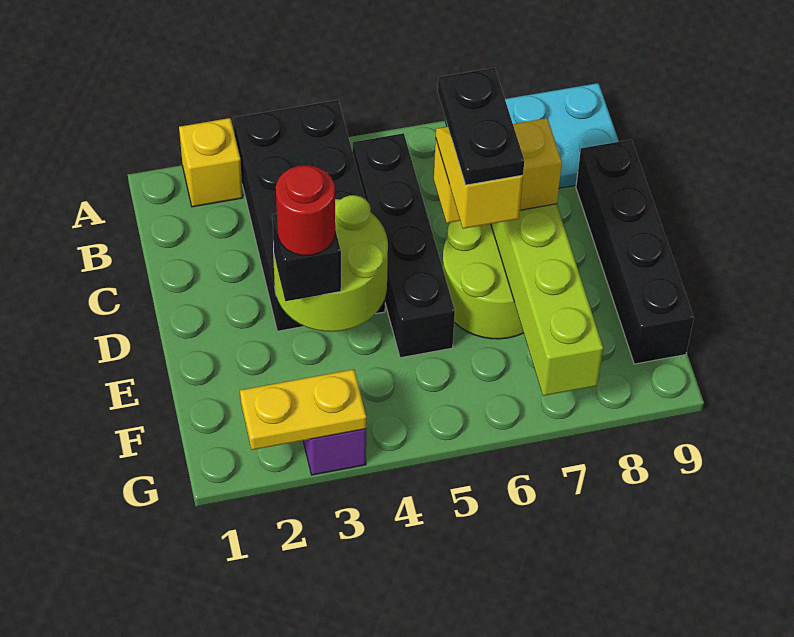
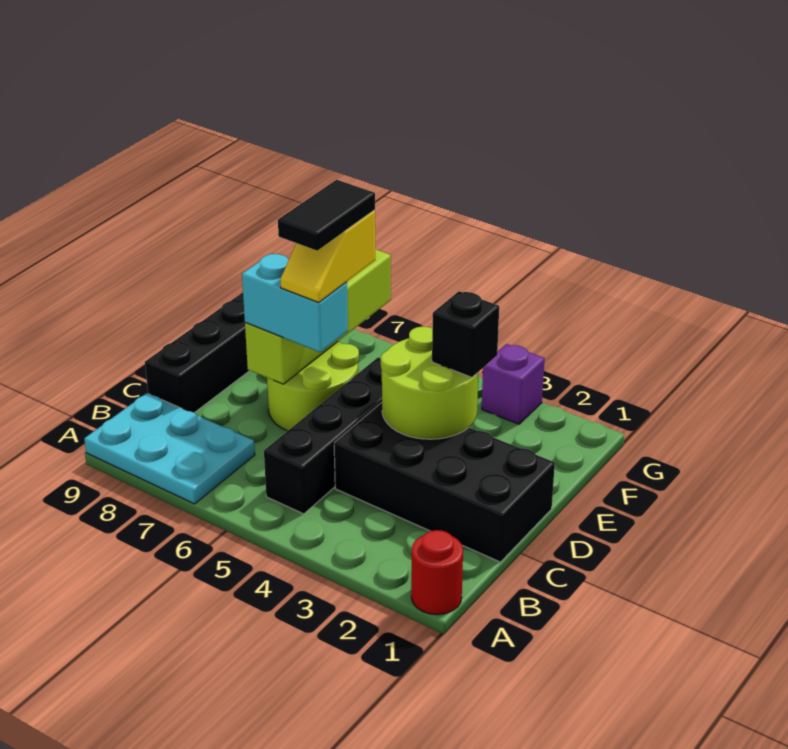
yellow 1x1 brick [179,118,243,207] -> none
black 2x4 brick [233,100,385,331] -> black 2x4 brick turned to [334,402,555,562]
yellow 1x2 brick [434,118,562,223] -> cyan 1x2 brick [242,254,348,352]
black 1x2 plate [438,68,524,185] -> black 1x2 tile [278,180,375,251]
red 1x1 round brick [276,165,335,256] -> red 1x1 round brick moved to [411,530,463,615]
yellow 1x2 plate [240,369,366,450] -> none

